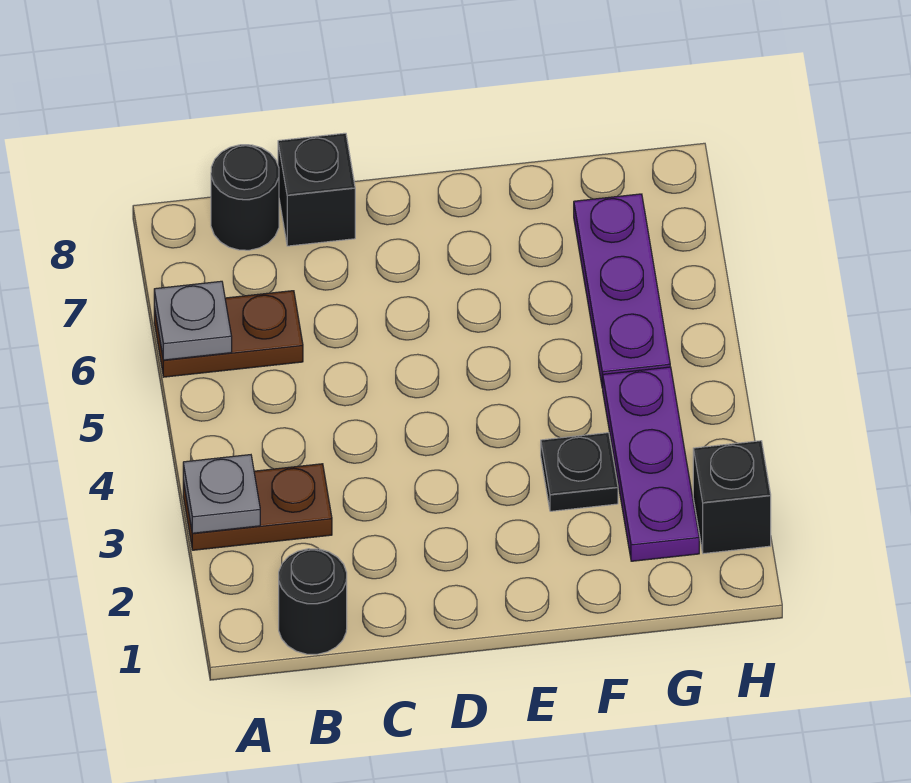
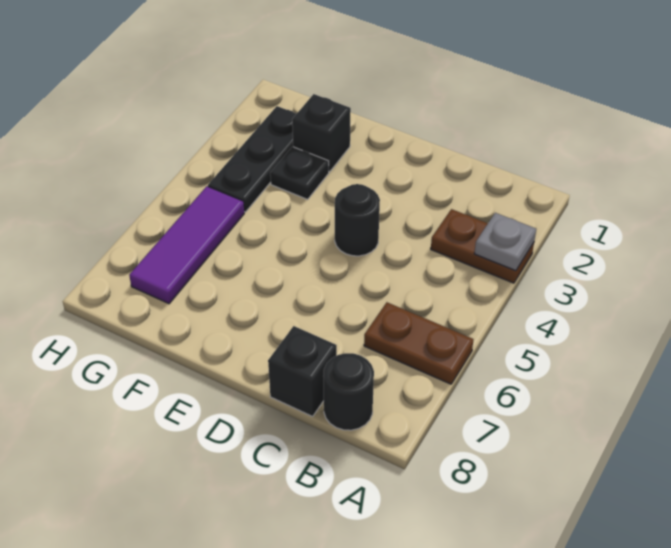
grey 1x1 plate [154,281,232,360] -> none
black 1x1 round brick [279,549,347,654] -> black 1x1 round brick moved to [335,184,380,256]
purple 1x3 plate [603,367,699,561] -> black 1x3 plate [208,106,297,212]
purple 1x3 plate [574,194,670,388] -> purple 1x3 tile [129,186,244,304]
black 1x1 brick [693,441,771,554] -> black 1x1 brick moved to [292,94,351,172]

